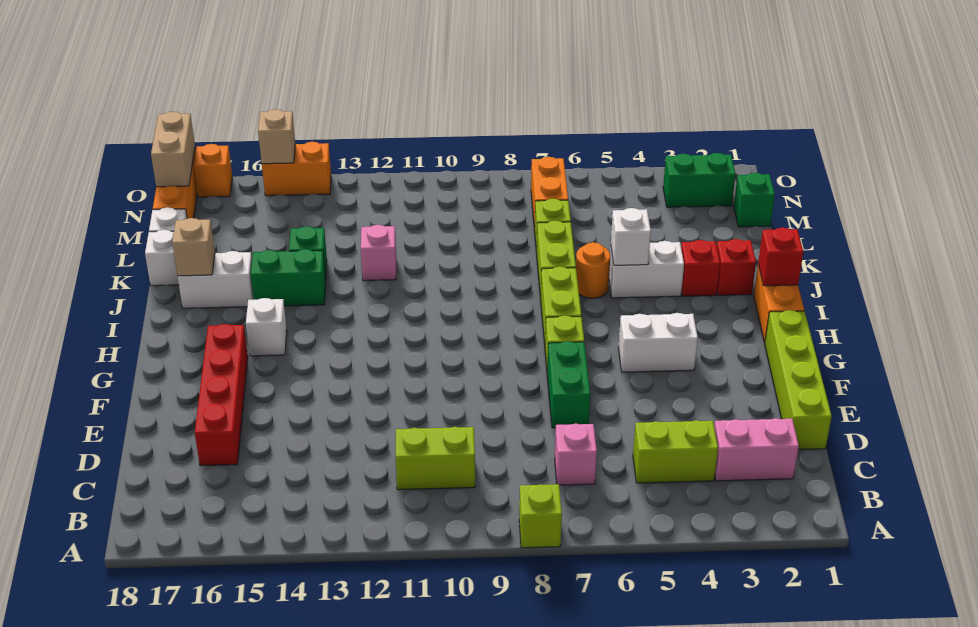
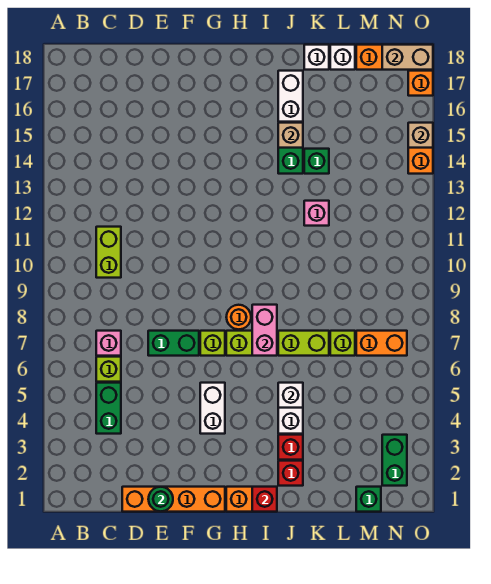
lime 1x1 brick [519,484,562,548] -> lime 1x1 brick moved to [96,357,121,382]
pink 1x2 brick [714,418,799,481] -> pink 1x2 brick moved to [252,305,277,356]
lime 1x2 brick [633,420,718,483] -> green 1x2 brick [96,383,121,434]
lime 1x4 brick [765,310,832,450] -> orange 1x4 brick [122,487,225,512]
red 1x4 brick [195,324,248,466] -> none
none -> green 1x1 round brick [148,487,173,512]
white 1x1 brick [246,298,287,356] -> none
orange 1x1 round brick [576,242,610,298] -> orange 1x1 round brick moved to [226,305,251,329]
tan 1x1 brick [172,218,215,276] -> tan 1x1 brick moved to [278,123,303,148]

